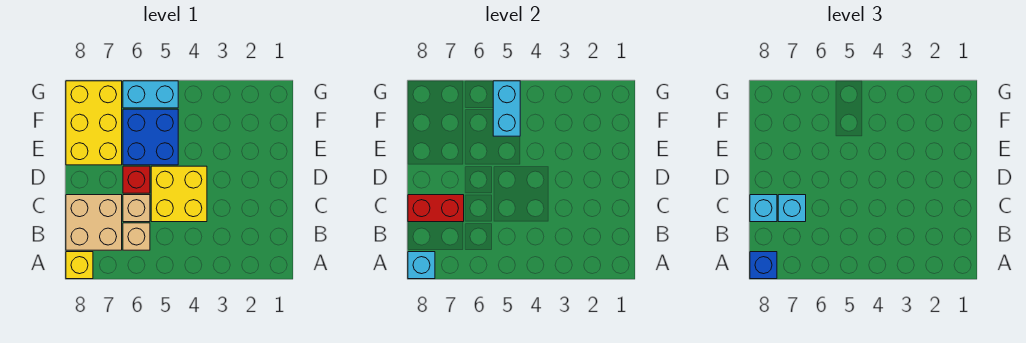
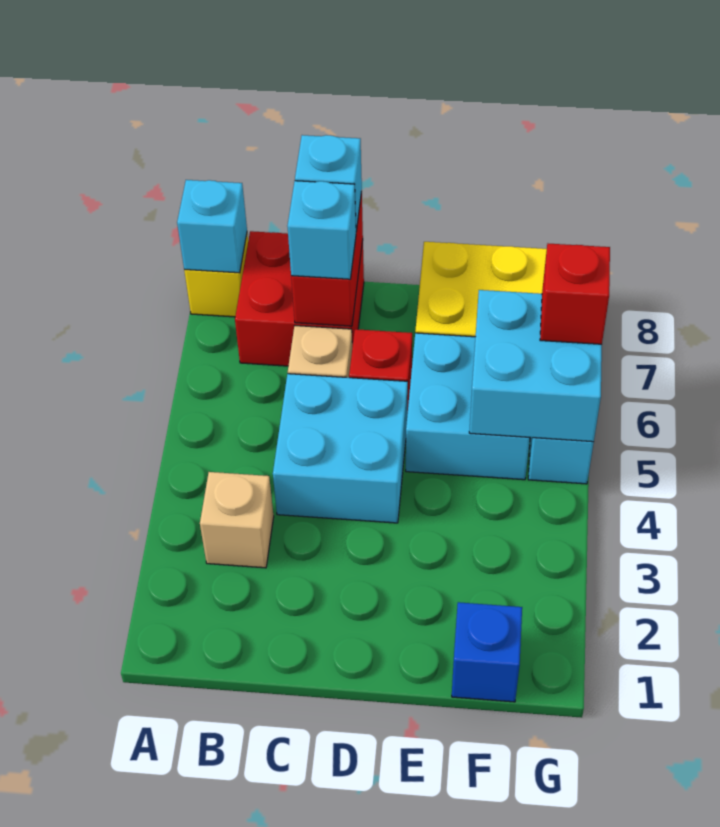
blue 1x1 brick [750,252,777,279] -> blue 1x1 brick moved to [452,602,522,702]
tan 1x1 brick [123,223,150,250] -> tan 1x1 brick moved to [200,472,274,568]
tan 2x2 brick [66,195,122,250] -> red 2x2 brick [235,231,364,366]
yellow 2x2 brick [151,166,207,222] -> cyan 2x2 brick [273,374,408,523]
blue 2x2 brick [123,109,178,165] -> cyan 2x2 brick [406,333,530,480]
cyan 1x2 brick [493,81,520,136] -> cyan 2x2 brick [469,290,602,442]
none -> red 1x1 brick [540,244,610,344]

